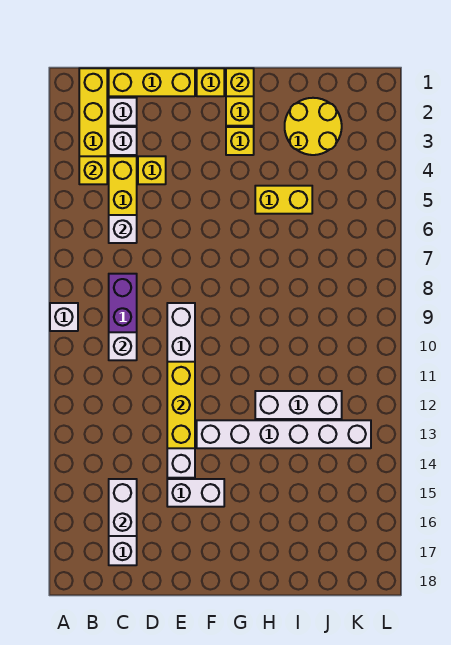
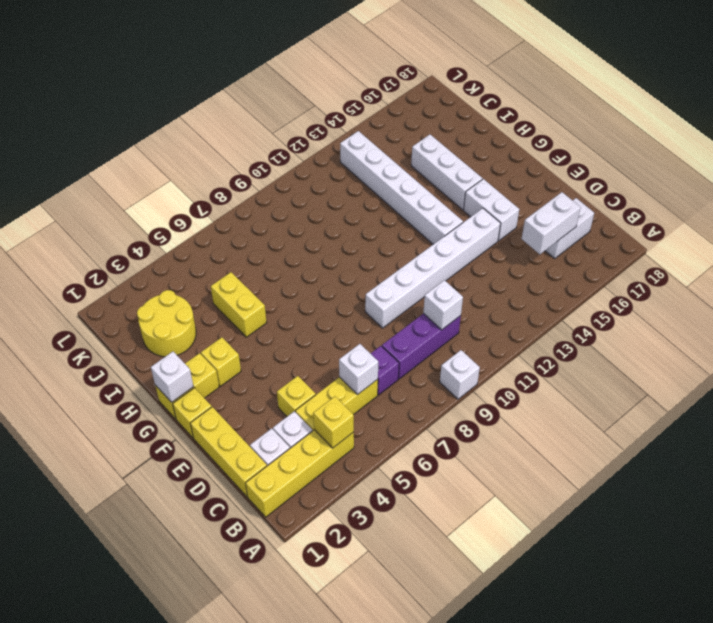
none -> purple 1x1 brick [371,346,399,395]
yellow 1x3 brick [167,362,195,448] -> none
yellow 1x1 brick [226,68,254,96] -> white 1x1 brick [151,352,194,402]
white 1x3 brick [255,391,342,419] -> white 1x3 brick moved to [411,135,482,210]

